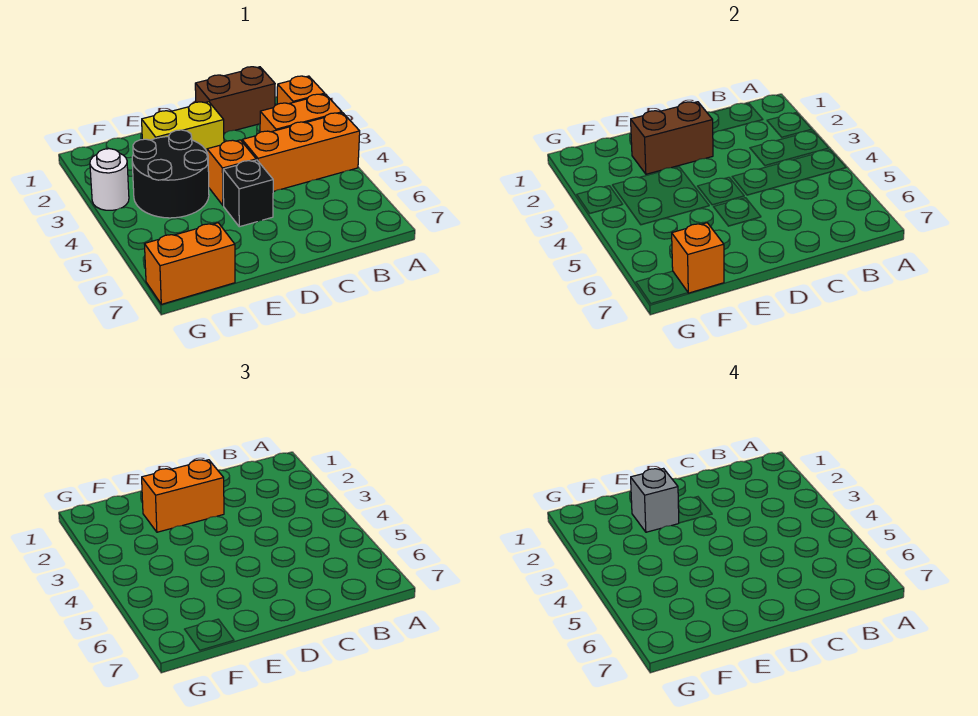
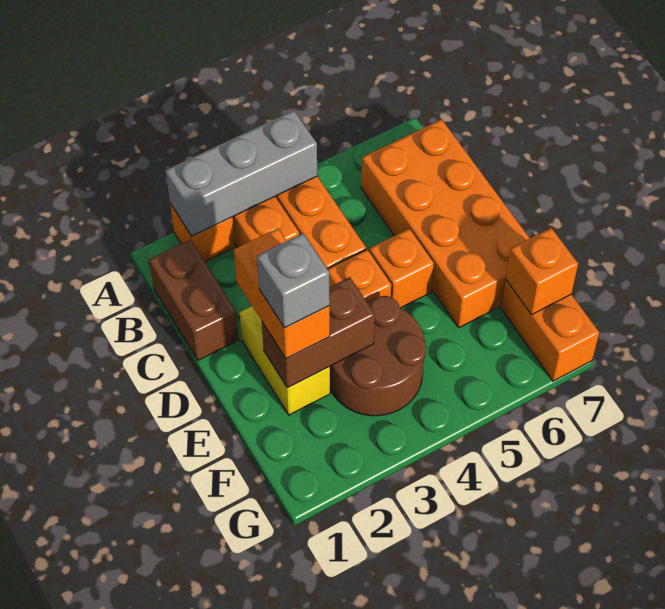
none -> grey 1x3 brick [165,110,317,236]
none -> orange 2x4 brick [361,119,530,328]
brown 1x2 brick [631,102,713,174] -> brown 1x2 brick turned to [262,277,375,388]
black 1x1 brick [223,160,273,227] -> orange 1x1 brick [369,229,434,308]
black 2x2 round brick [132,130,209,218] -> brown 2x2 round brick [330,296,426,416]
white 1x1 round brick [90,149,129,210] -> none

